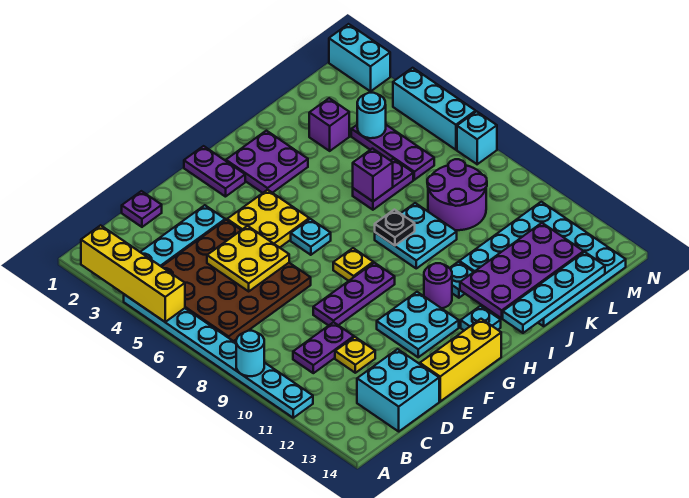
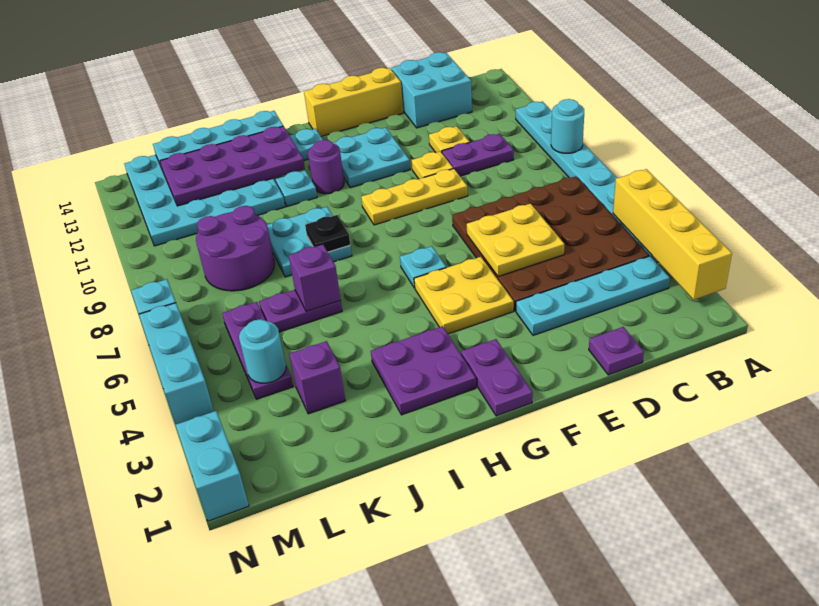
purple 1x3 plate [313,263,395,326] -> yellow 1x3 plate [361,169,468,225]
yellow 1x1 plate [333,248,373,281] -> yellow 1x1 plate moved to [412,152,453,179]

